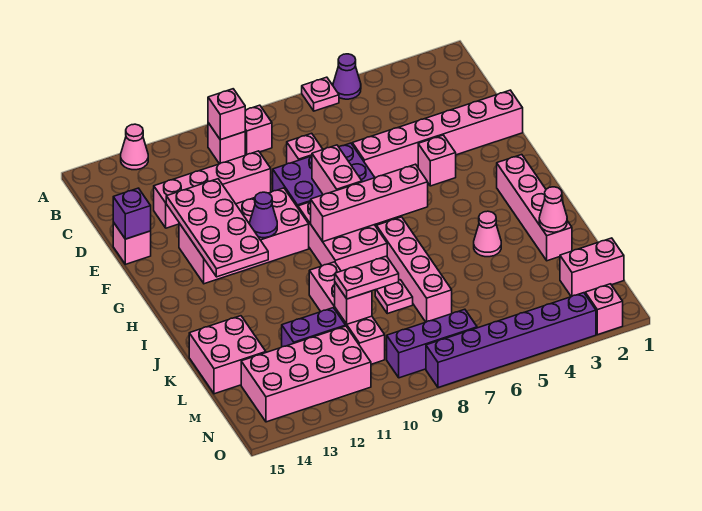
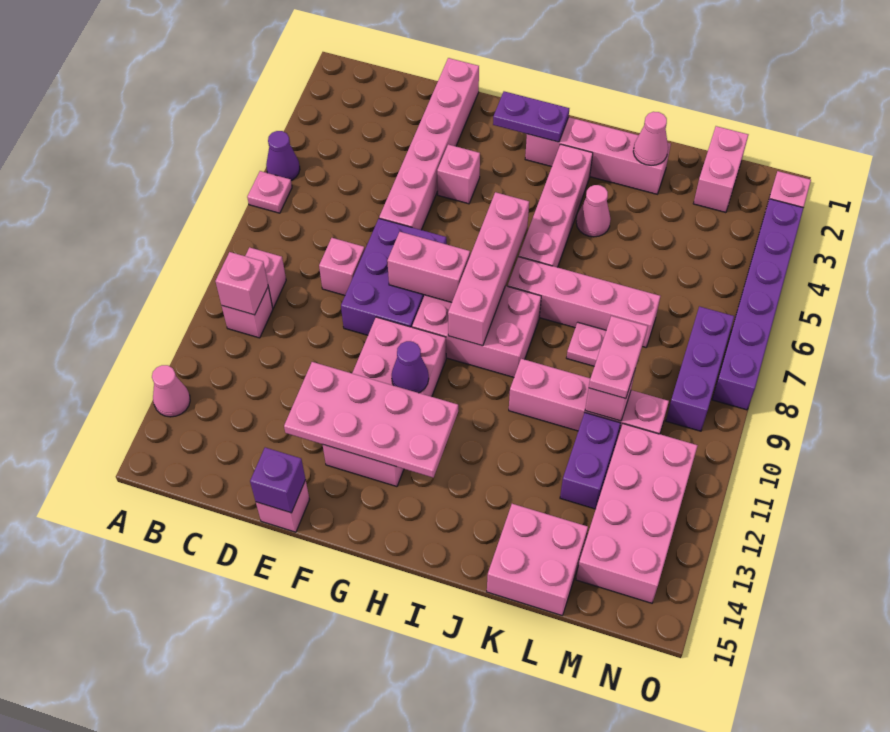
pink 1x4 brick [154,151,271,228] -> pink 1x4 brick moved to [519,144,593,267]
none -> purple 1x2 plate [493,91,569,142]

